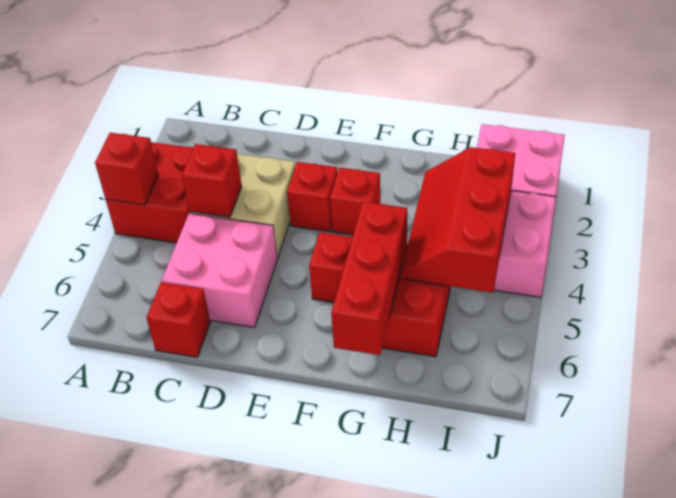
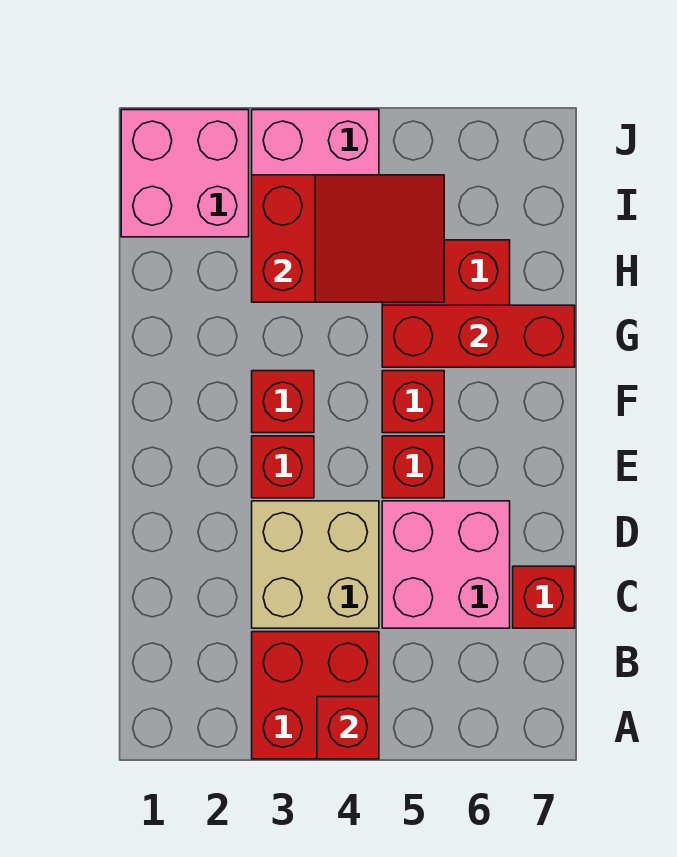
red 1x1 brick [182,144,242,217] -> red 1x1 brick moved to [382,436,444,498]
red 2x3 slope [401,147,515,293] -> red 2x3 slope turned to [252,175,444,302]

